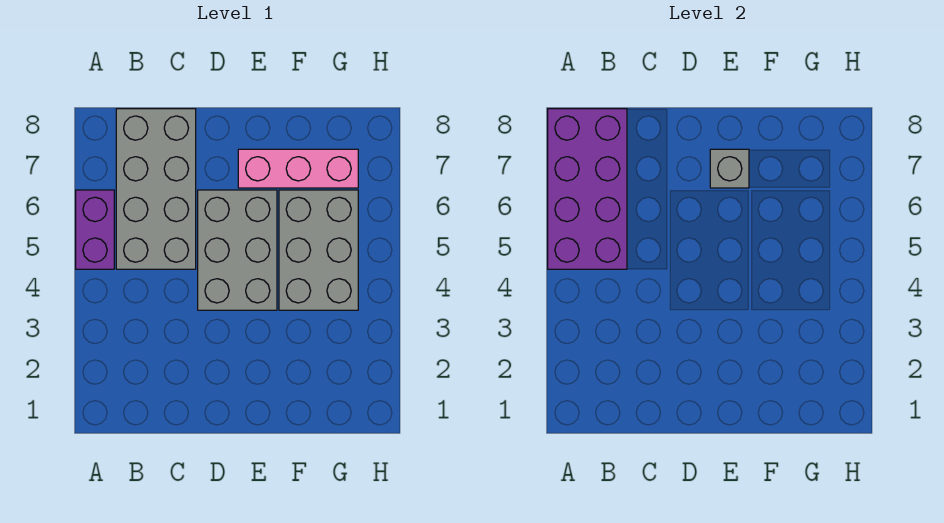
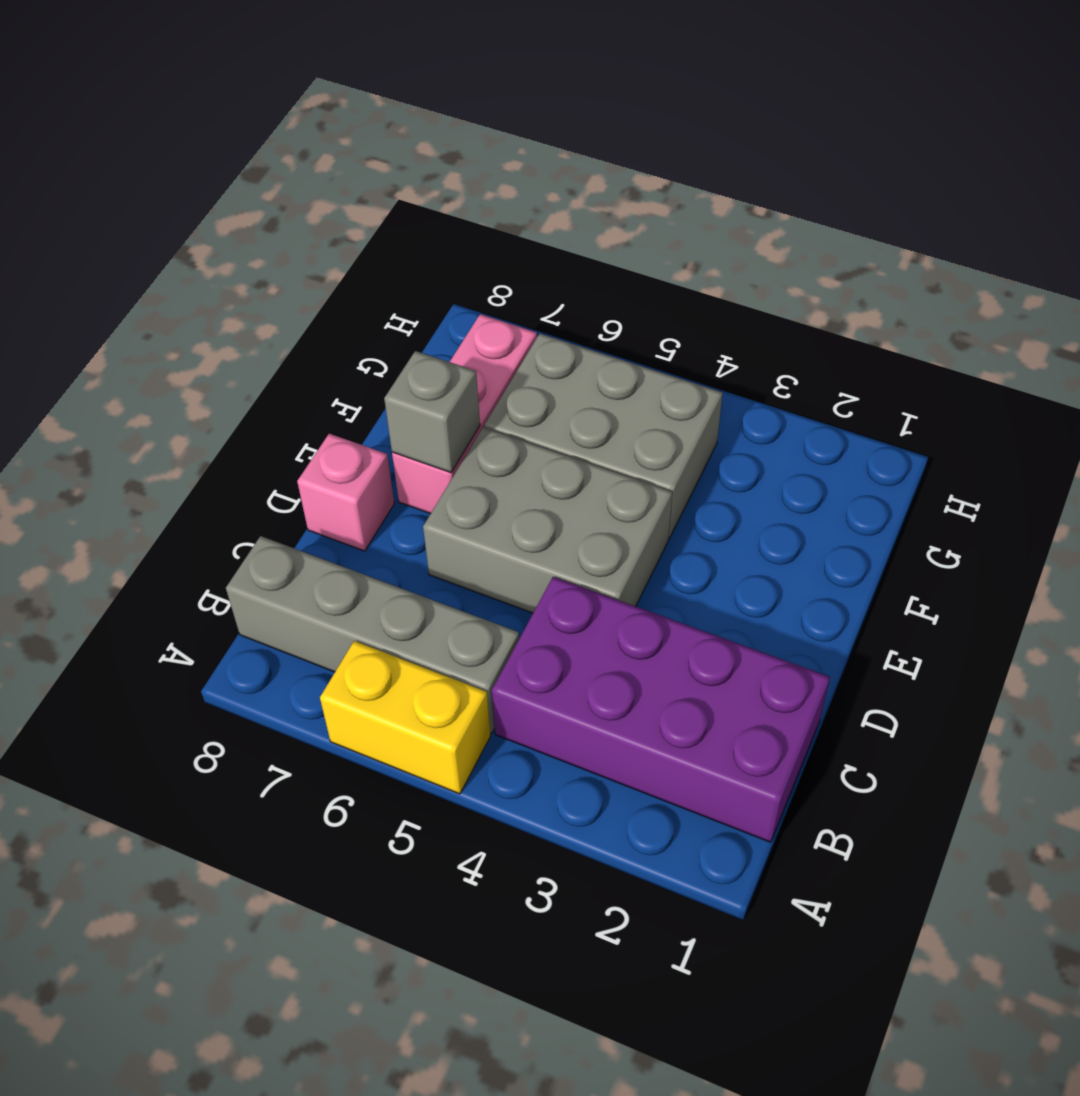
purple 1x2 brick [76,190,114,269] -> yellow 1x2 brick [320,641,491,794]
purple 2x4 brick [548,109,627,269] -> purple 2x4 brick moved to [492,577,830,842]
grey 2x4 brick [116,109,196,269] -> grey 1x4 brick [226,536,519,733]
none -> pink 1x1 brick [297,434,394,551]

